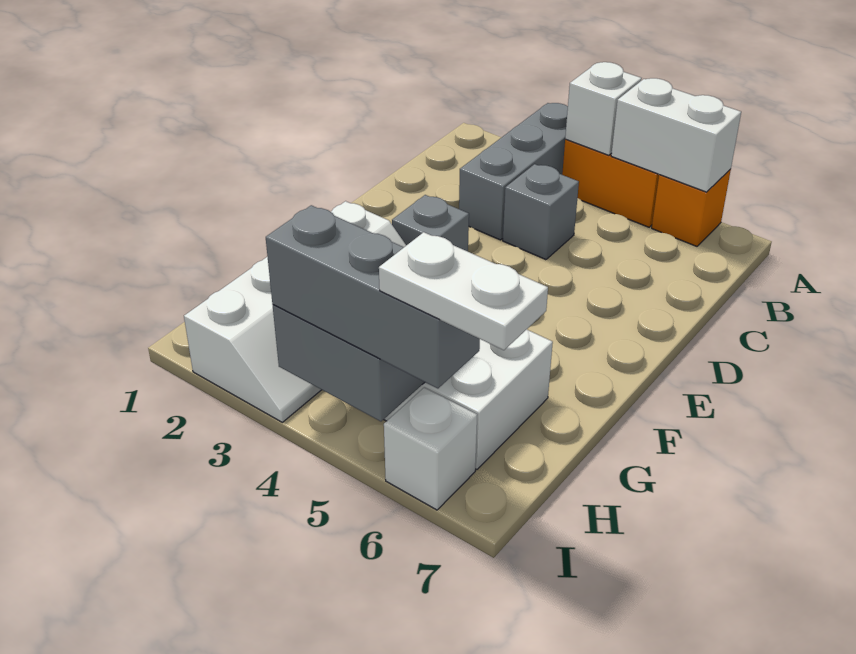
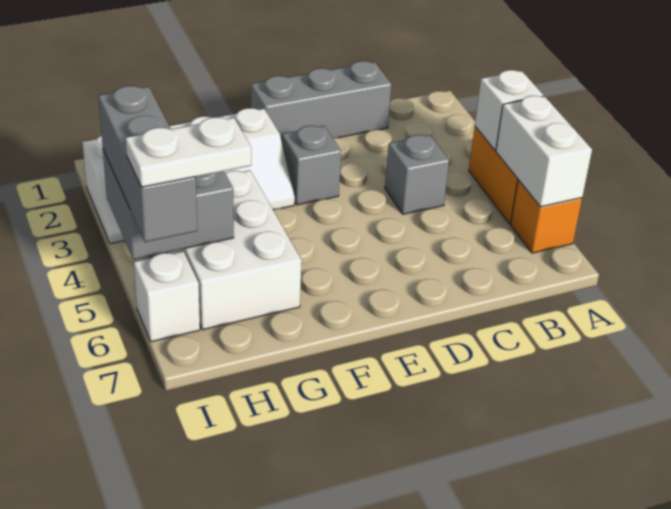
grey 1x3 brick [459,103,568,240] -> grey 1x3 brick moved to [251,61,391,141]
white 1x2 plate [379,232,548,350] -> white 1x2 plate turned to [126,117,251,187]

